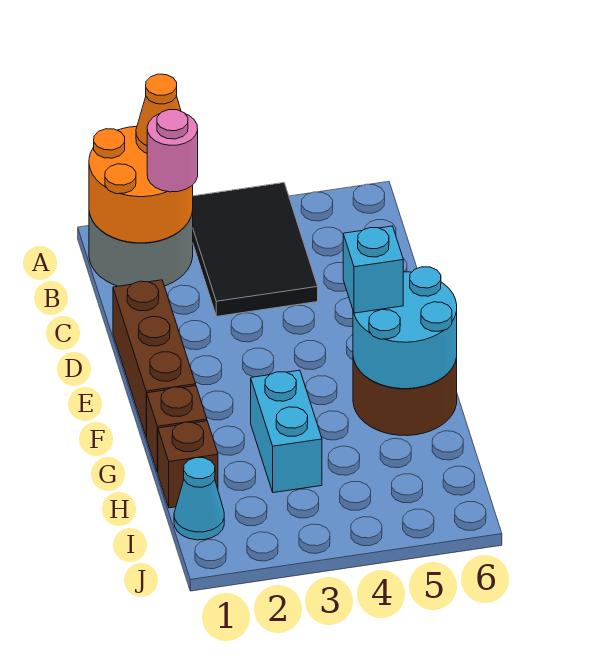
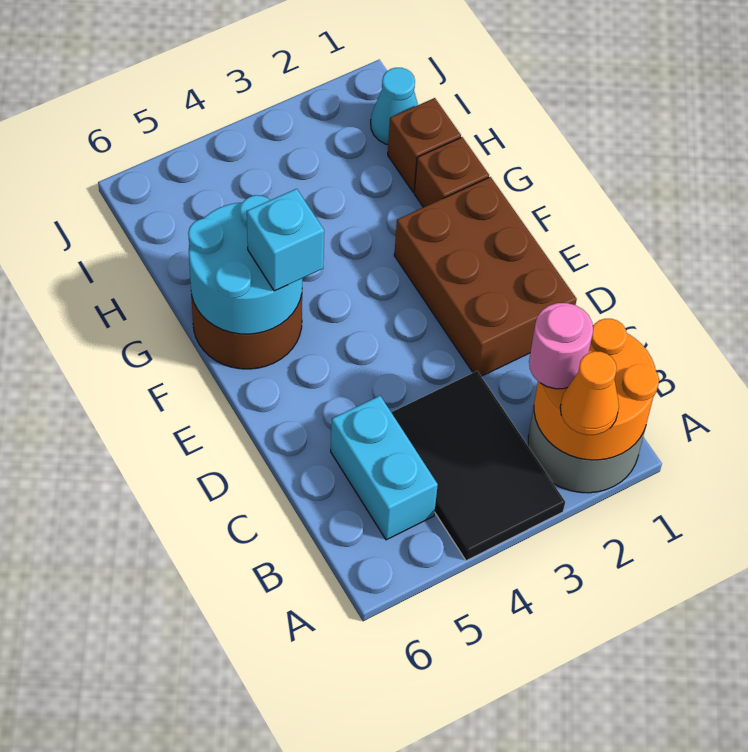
brown 1x3 brick [113,280,196,437] -> brown 2x3 brick [394,177,577,376]
cyan 1x2 brick [251,370,322,493] -> cyan 1x2 brick moved to [331,396,438,540]

